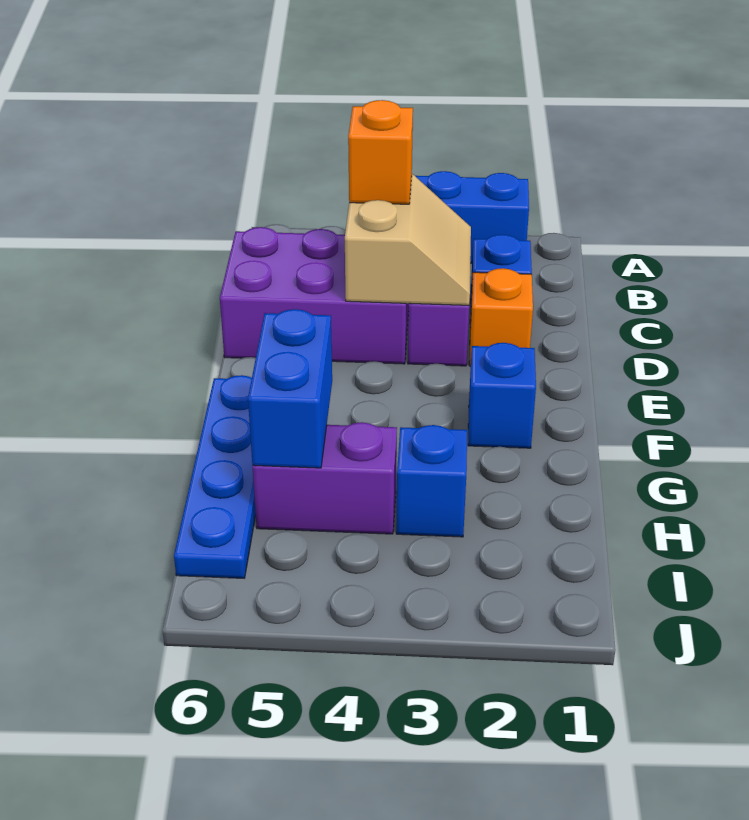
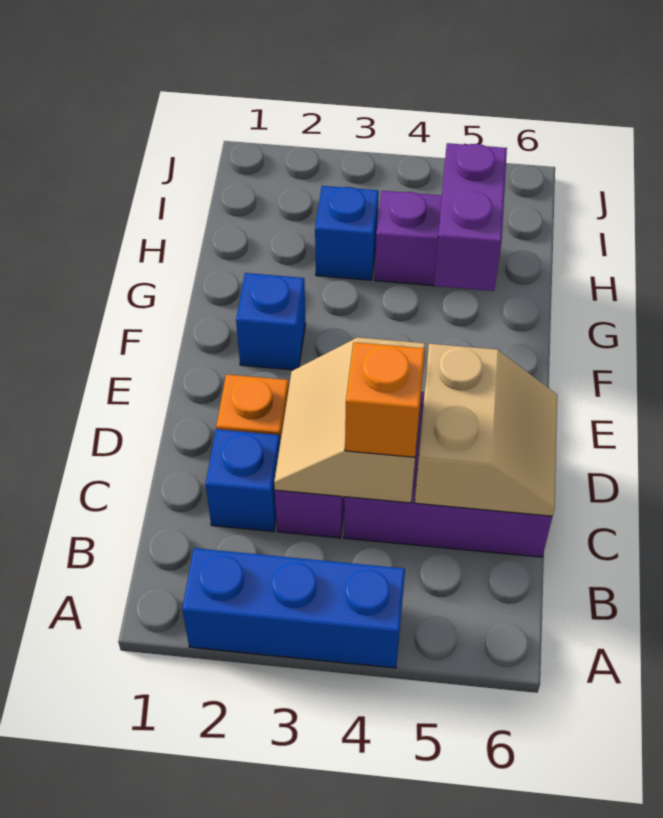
none -> tan 2x2 slope [415,344,557,516]
blue 1x4 plate [174,375,256,578] -> none
blue 1x2 brick [248,309,332,468] -> purple 1x2 brick [434,143,507,291]

